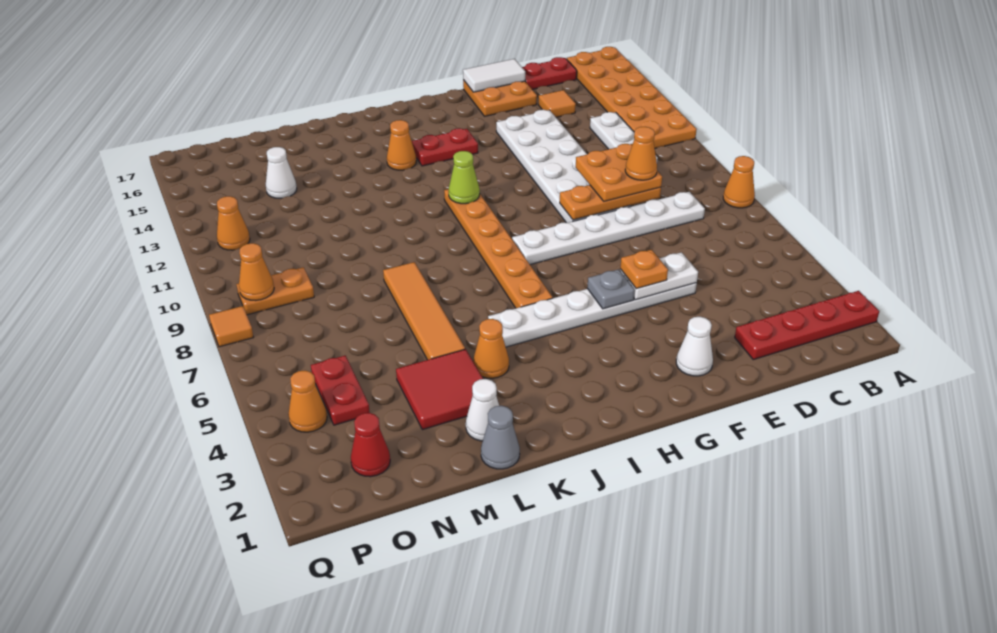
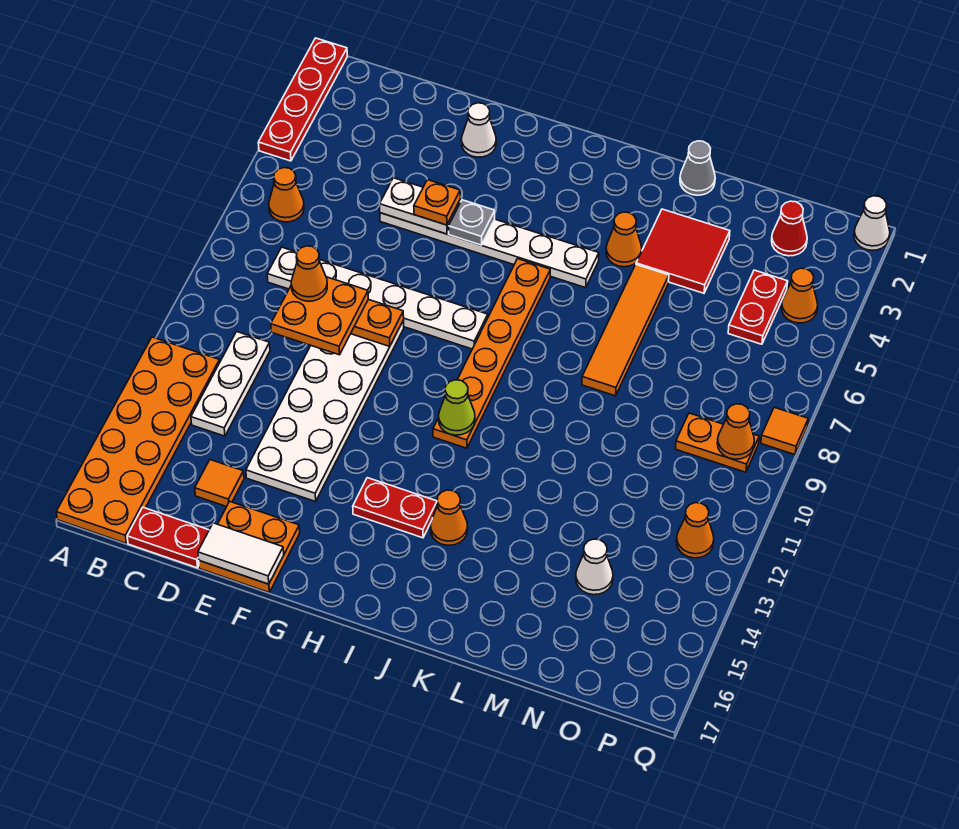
red 1x4 plate [735,291,879,360] -> red 1x4 plate turned to [258,38,347,161]
orange 1x1 cone [723,156,755,208] -> orange 1x1 cone moved to [269,168,304,222]
white 1x1 cone [466,379,499,441] -> white 1x1 cone moved to [854,196,890,250]

